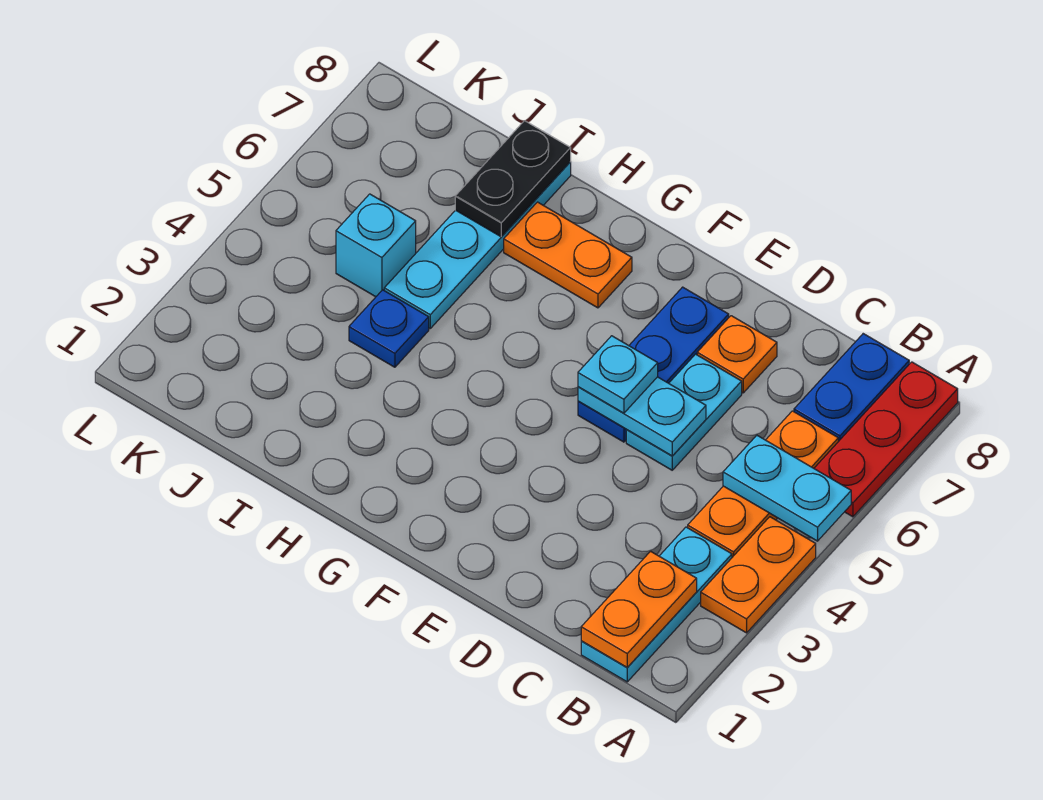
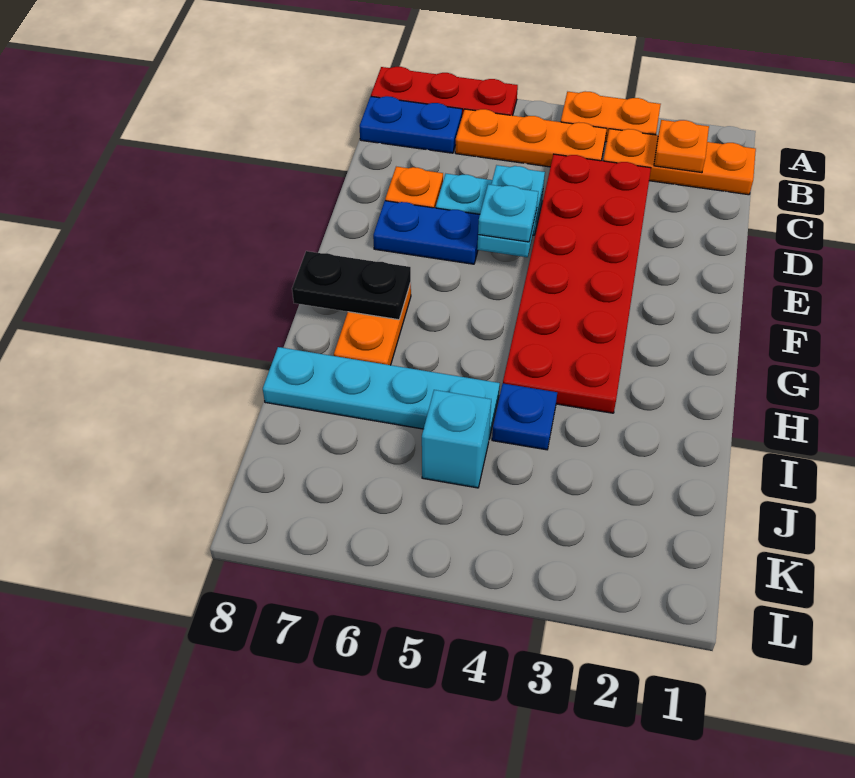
cyan 1x2 plate [723,435,851,541] -> none
cyan 1x3 plate [581,527,732,682] -> orange 1x3 plate [603,129,756,195]
orange 1x2 plate [581,551,697,667] -> orange 1x1 plate [654,120,709,173]
none -> red 2x6 plate [503,154,651,413]
blue 1x3 plate [578,287,729,442] -> blue 1x2 plate [373,201,480,264]
black 1x2 plate [455,121,571,237] -> black 1x2 plate moved to [292,251,411,320]

